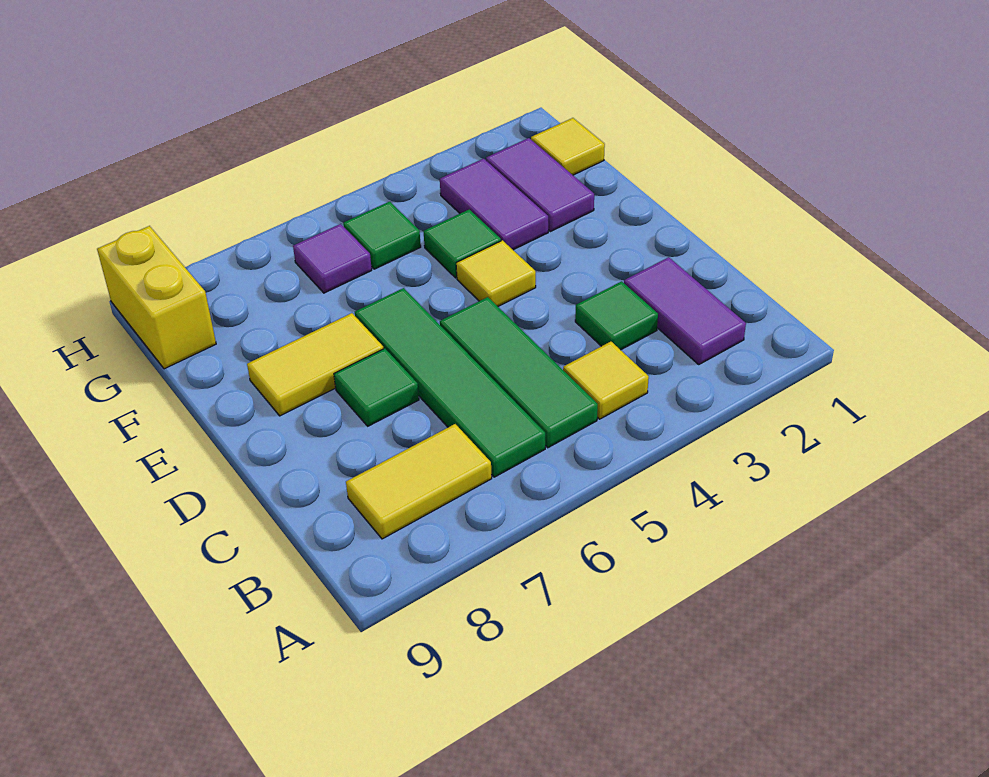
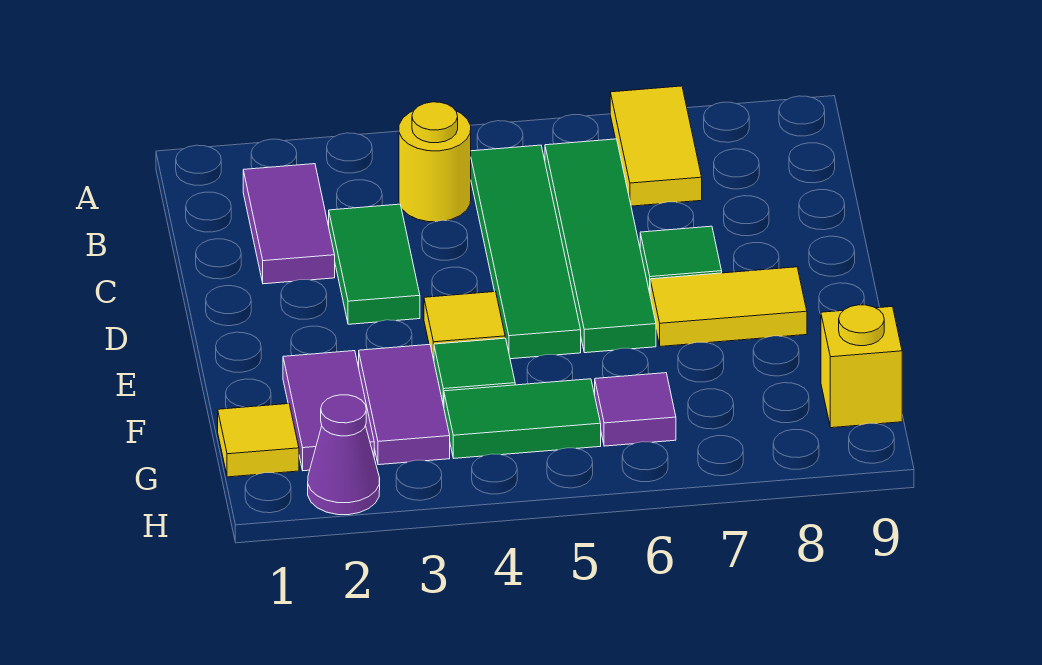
yellow 1x1 tile [563,342,649,419] -> yellow 1x1 round brick [399,102,471,222]
green 1x3 tile [440,297,598,448] -> green 1x4 tile [471,145,581,359]
yellow 1x2 tile [346,424,492,539] -> yellow 1x2 tile turned to [610,86,702,206]
green 1x1 tile [575,281,658,350] -> green 1x2 tile [329,204,420,324]
green 1x1 tile [343,202,421,269] -> green 1x2 tile [444,379,601,458]
yellow 1x2 brick [97,226,216,369] -> yellow 1x1 brick [821,305,902,428]
none -> purple 1x1 cone [308,395,380,515]

